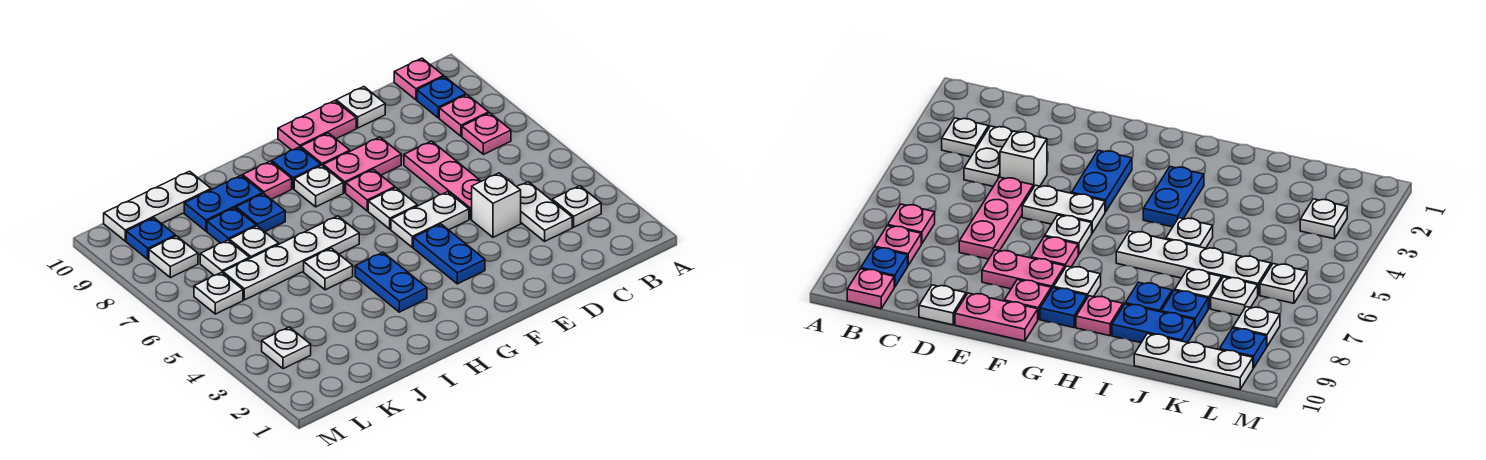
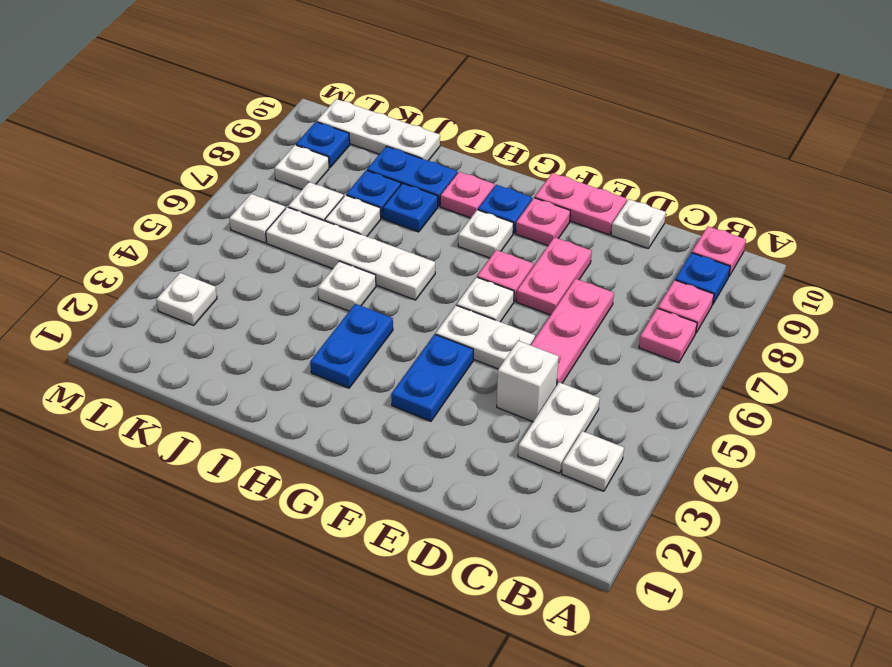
pink 1x2 plate [323,137,401,193] -> pink 1x2 plate turned to [516,237,592,315]

